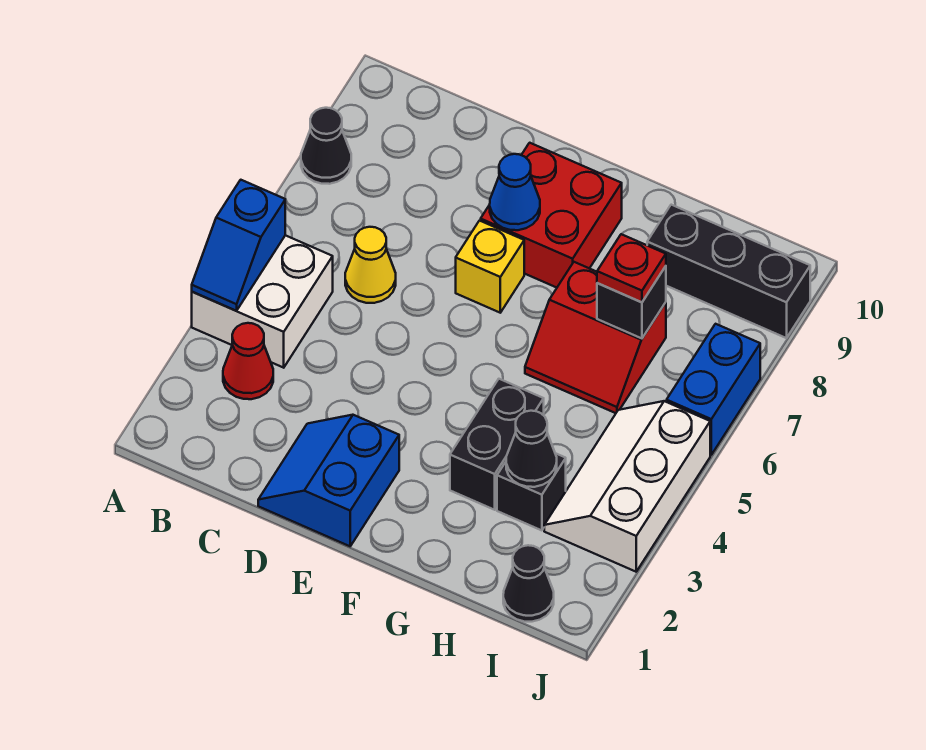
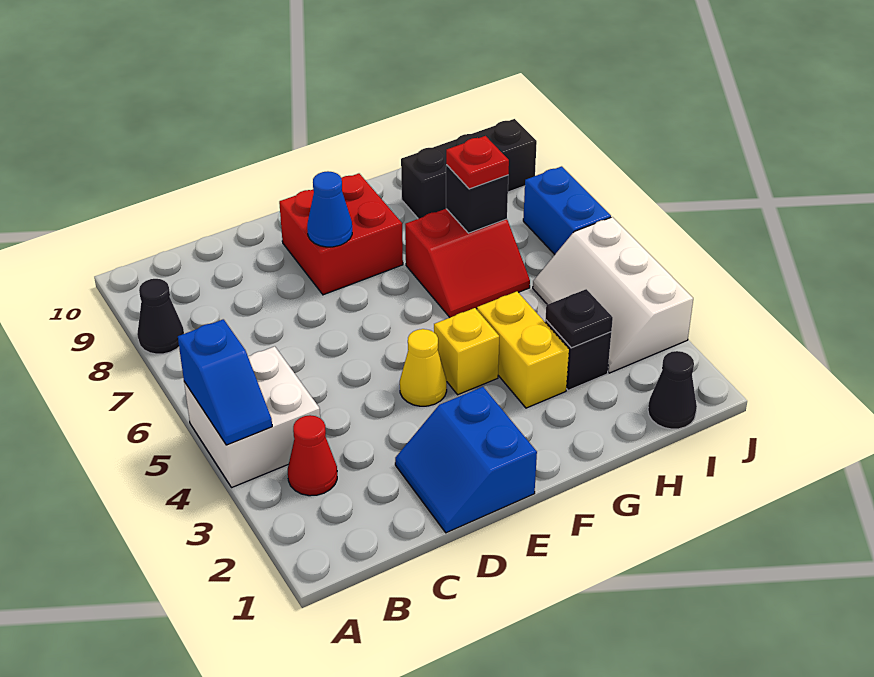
yellow 1x1 cone [345,227,396,303] -> yellow 1x1 cone moved to [400,329,447,406]
yellow 1x1 brick [456,221,524,313] -> yellow 1x1 brick moved to [434,308,499,395]
black 1x2 brick [450,379,544,510] -> yellow 1x2 brick [477,292,569,408]
black 1x1 cone [506,411,557,487] -> black 1x1 plate [546,289,613,348]

